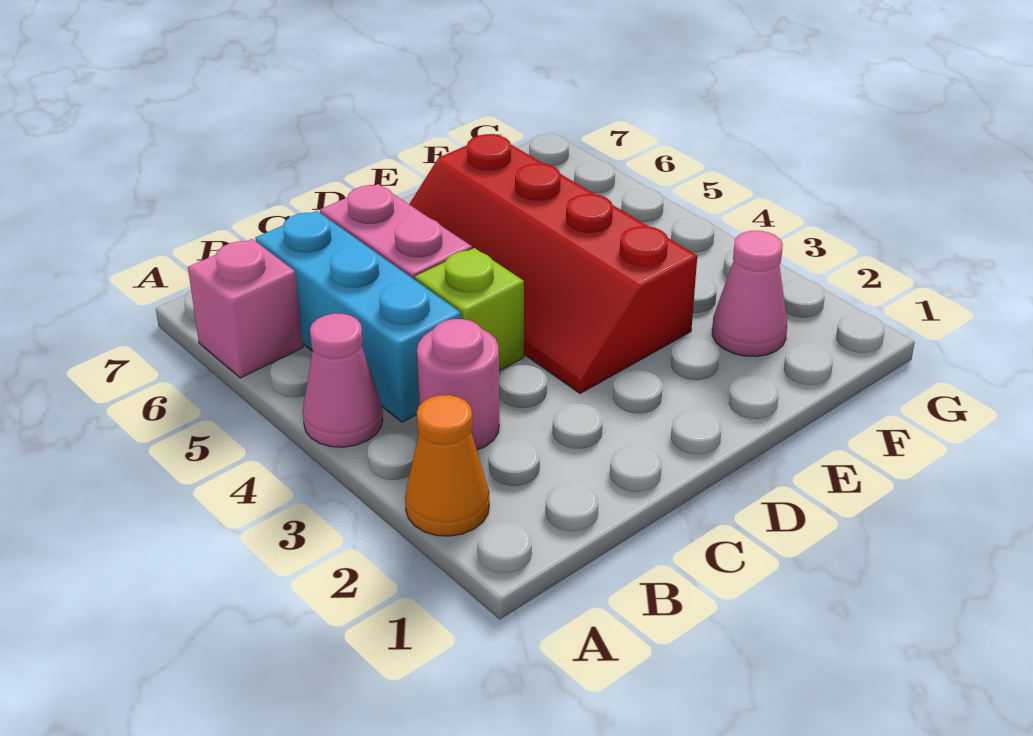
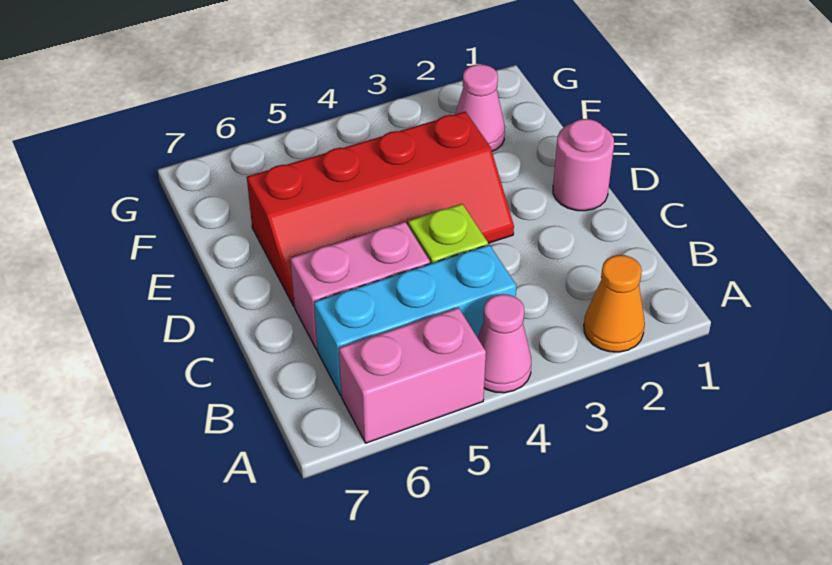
pink 1x1 brick [188,239,303,378] -> pink 1x2 brick [339,308,486,443]
pink 1x1 round brick [417,319,499,450] -> pink 1x1 round brick moved to [553,119,614,211]

